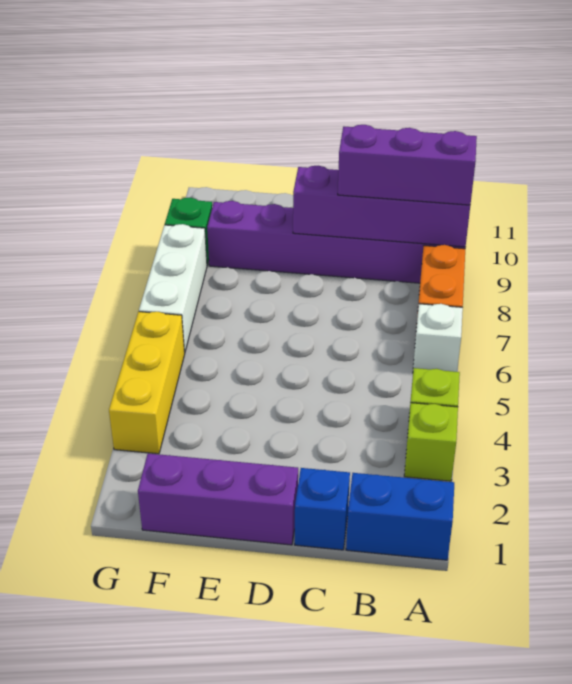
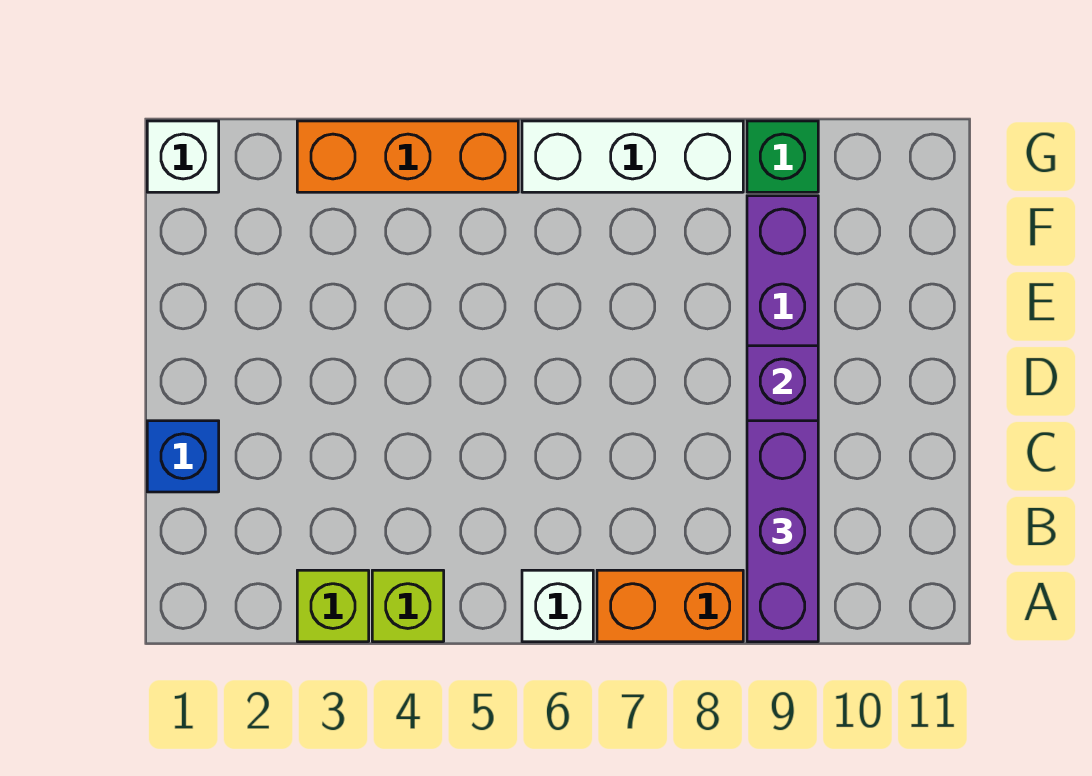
blue 1x2 brick [346,473,454,560] -> none
purple 1x3 brick [138,453,298,545] -> none
none -> white 1x1 brick [147,121,219,192]
yellow 1x3 brick [109,312,185,454] -> orange 1x3 brick [297,121,518,192]

